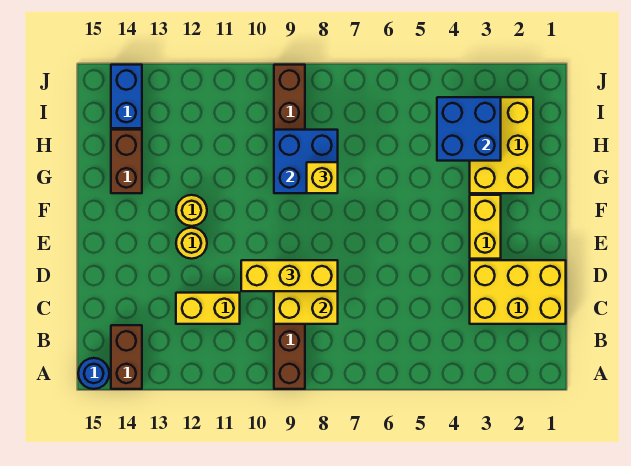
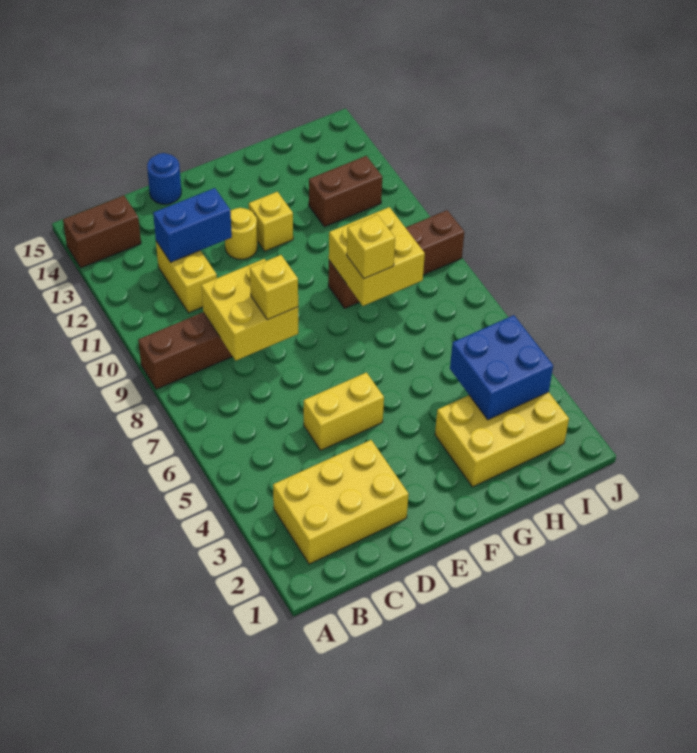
blue 1x1 round brick [78,358,109,389] -> blue 1x1 round brick moved to [147,153,181,204]
yellow 2x3 brick [470,260,566,324] -> yellow 2x3 brick turned to [273,440,409,564]
yellow 1x3 brick [241,260,338,291] -> yellow 1x1 brick [250,255,298,320]
yellow 1x2 brick [470,195,501,259] -> yellow 1x2 brick moved to [304,372,384,451]
yellow 1x1 round brick [176,195,207,226] -> yellow 1x1 brick [249,192,293,251]
blue 2x2 brick [274,130,338,193] -> yellow 2x2 brick [329,207,425,306]
brown 1x2 brick [111,130,142,193] -> brown 1x2 brick moved to [309,156,382,227]
blue 1x2 brick [111,65,142,128] -> blue 1x2 brick moved to [153,188,232,262]

